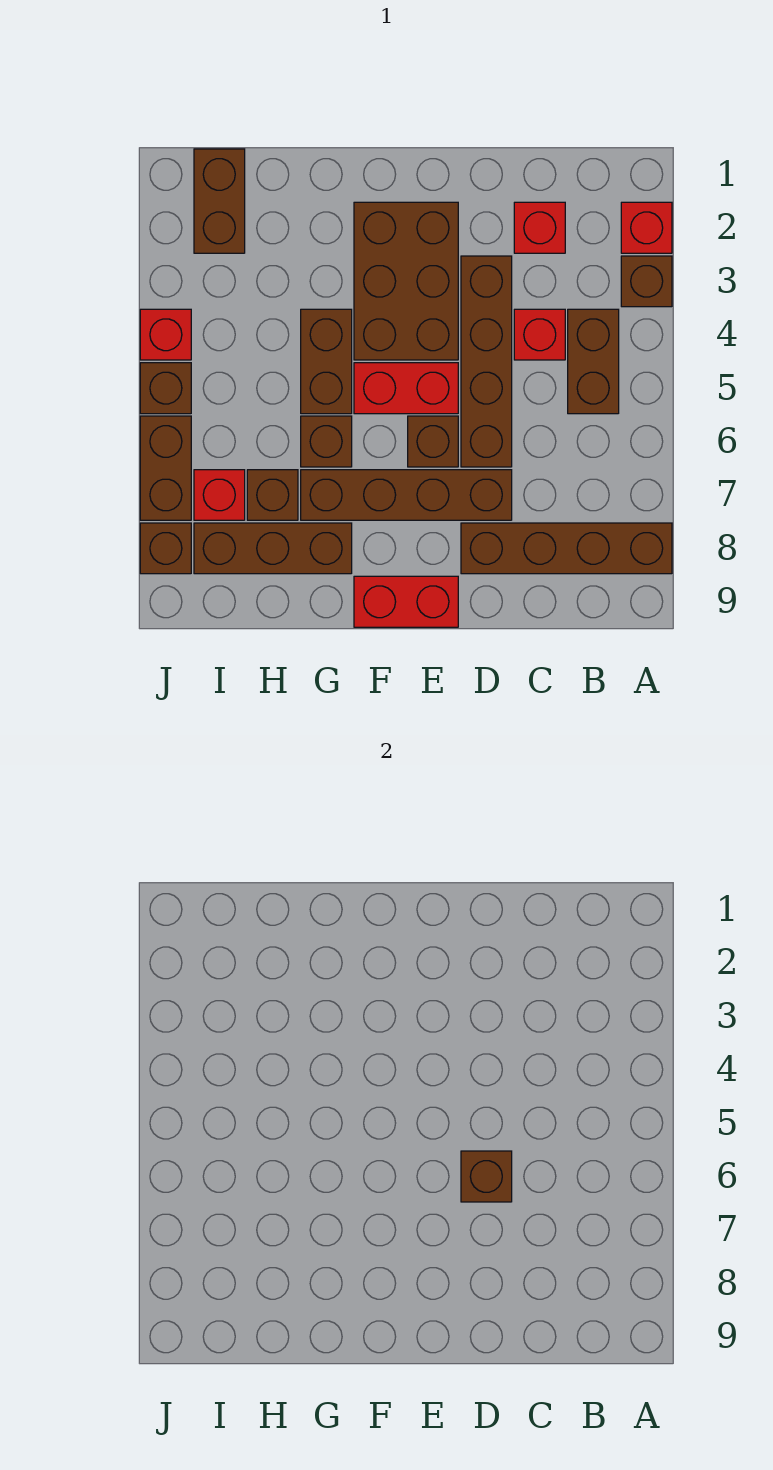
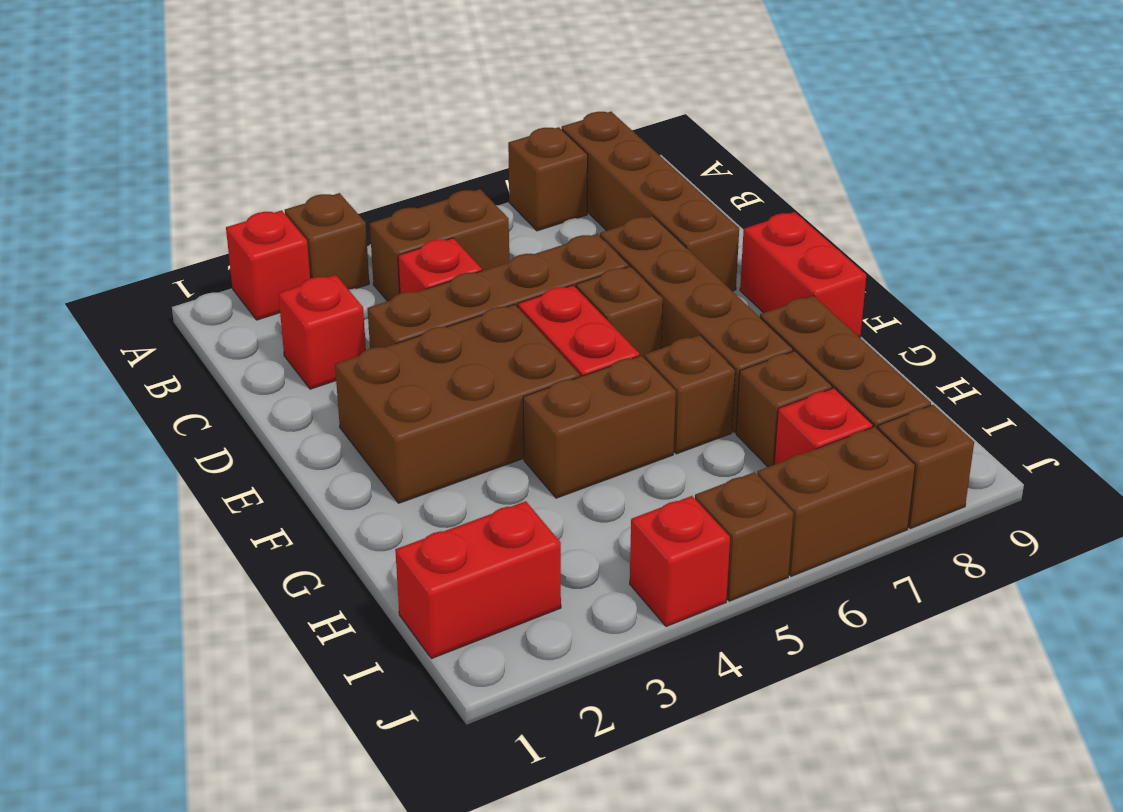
brown 1x1 brick [461,1151,512,1202] -> brown 1x1 brick moved to [508,127,588,231]
brown 1x2 brick [194,149,245,253] -> red 1x2 brick [395,501,561,659]

